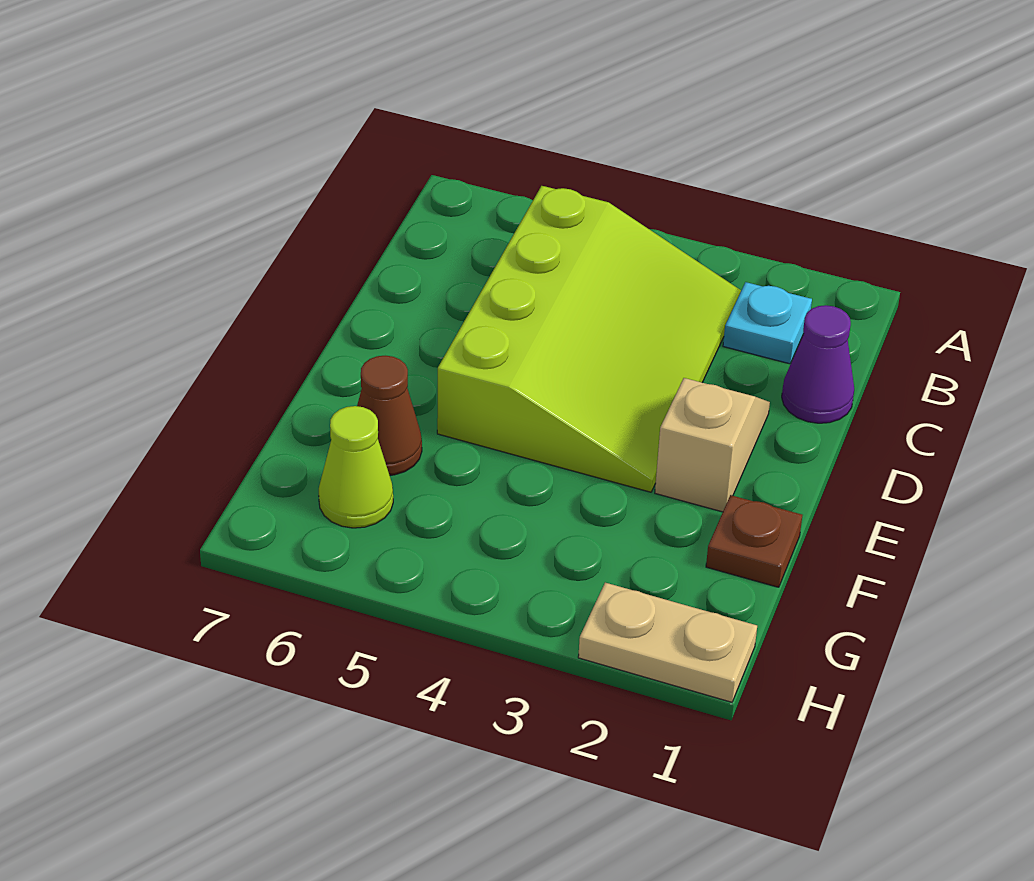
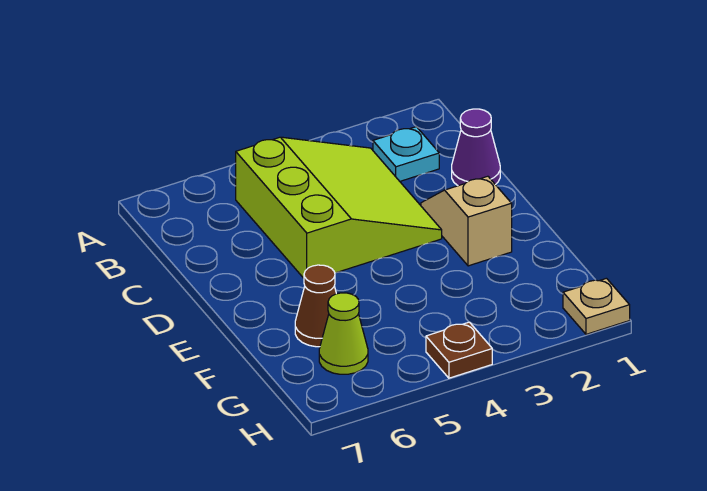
lime 3x4 slope [437,186,741,492] -> lime 3x3 slope [236,137,442,278]
brown 1x1 plate [706,495,802,587] -> brown 1x1 plate moved to [426,322,492,378]
tan 1x2 plate [578,583,757,702] -> tan 1x1 plate [563,278,630,334]

